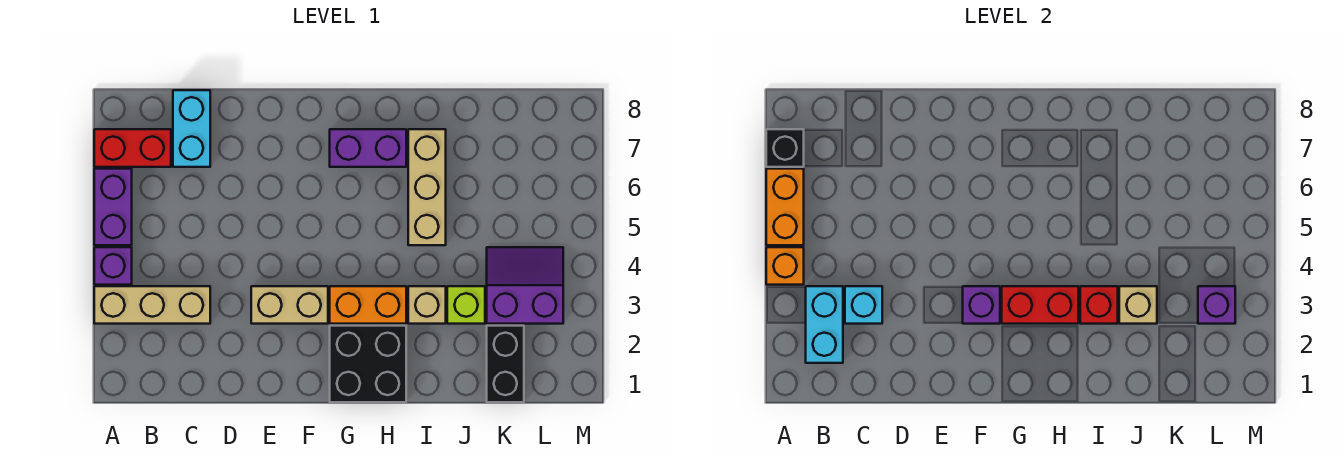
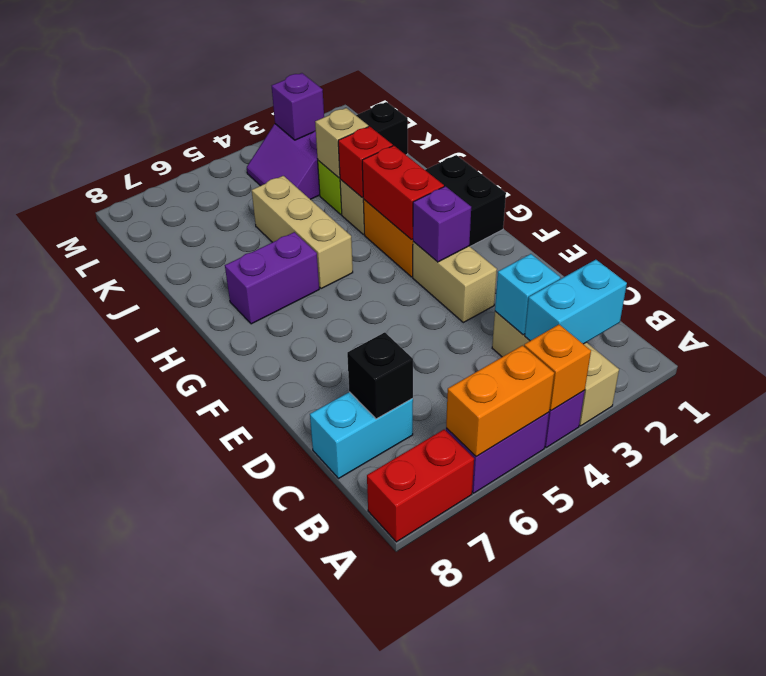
red 1x2 brick [94,129,171,167] -> red 1x2 brick turned to [367,429,474,542]
black 1x1 brick [766,129,804,167] -> black 1x1 brick moved to [347,332,413,419]
purple 1x2 brick [330,129,406,167] -> purple 1x2 brick turned to [225,232,319,324]
tan 1x3 brick [408,129,446,245] -> tan 1x3 brick turned to [252,176,353,289]

